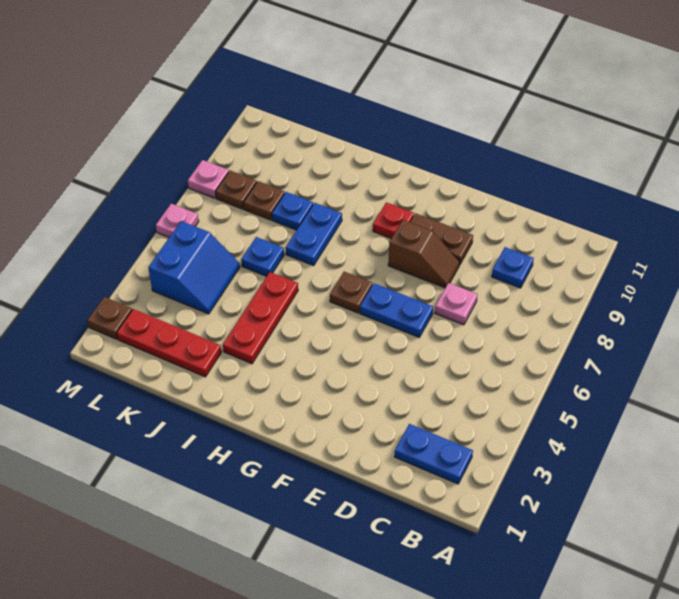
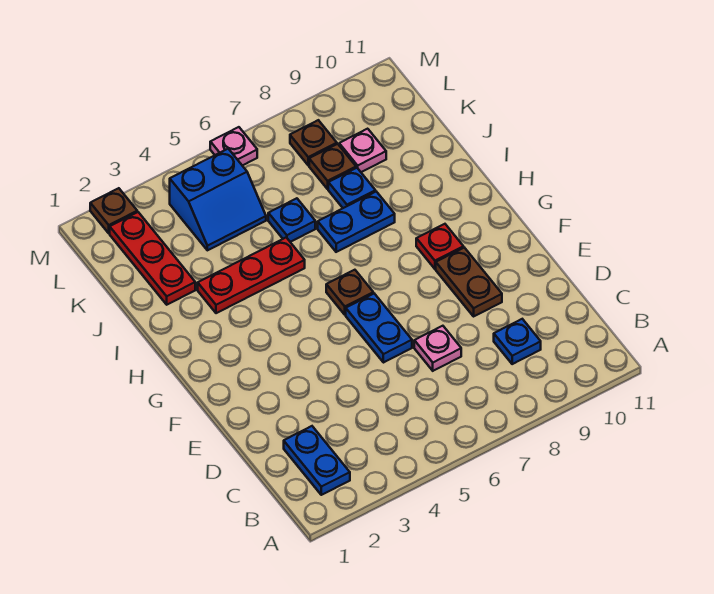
brown 1x2 slope [388,220,460,288] -> none
pink 1x1 plate [188,160,229,198] -> pink 1x1 plate moved to [339,129,386,172]

